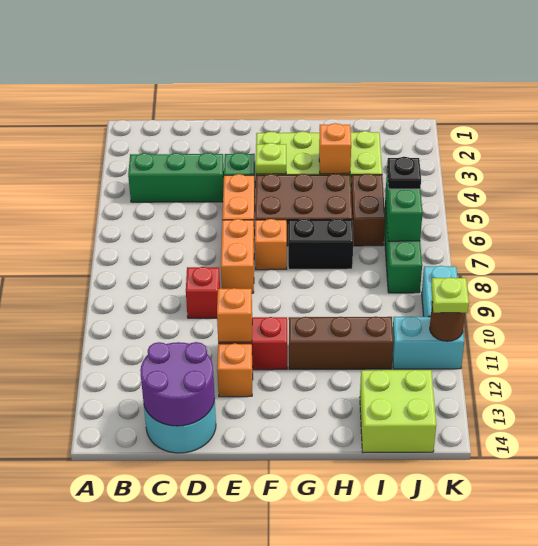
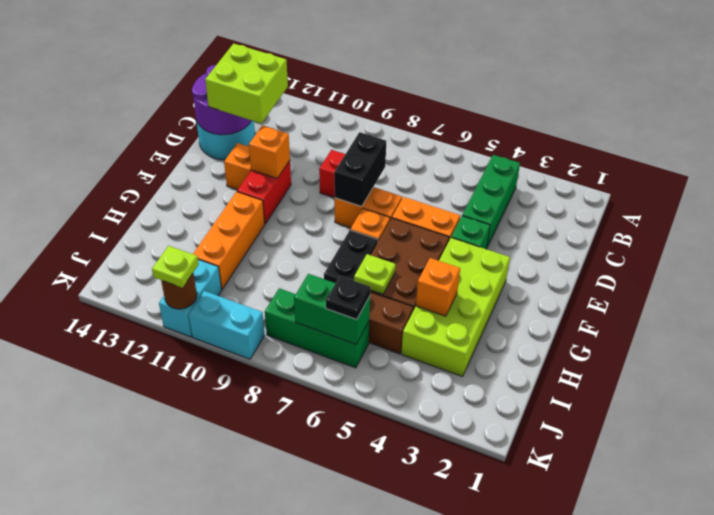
none -> black 1x2 brick [334,132,386,207]
lime 1x1 plate [256,143,286,174] -> lime 1x1 plate moved to [354,254,396,294]
brown 1x3 brick [289,317,393,369] -> orange 1x3 brick [193,192,265,289]
lime 2x2 brick [360,370,436,453] -> lime 2x2 brick moved to [205,44,288,123]

